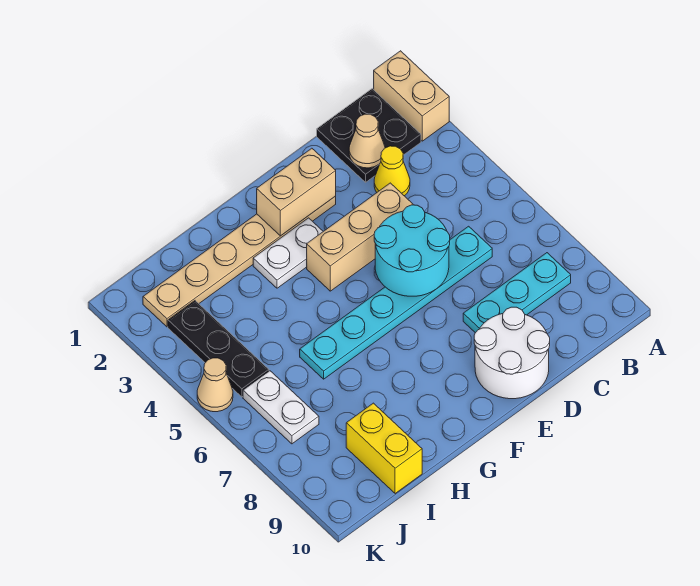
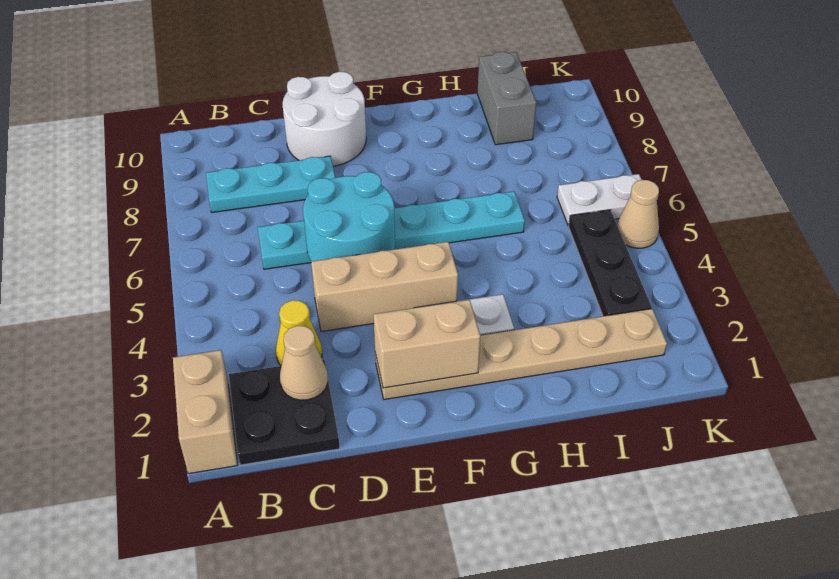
yellow 1x2 brick [346,403,422,494] -> grey 1x2 brick [477,52,536,145]
white 1x2 plate [243,371,319,444] -> white 1x2 plate turned to [557,174,641,226]

